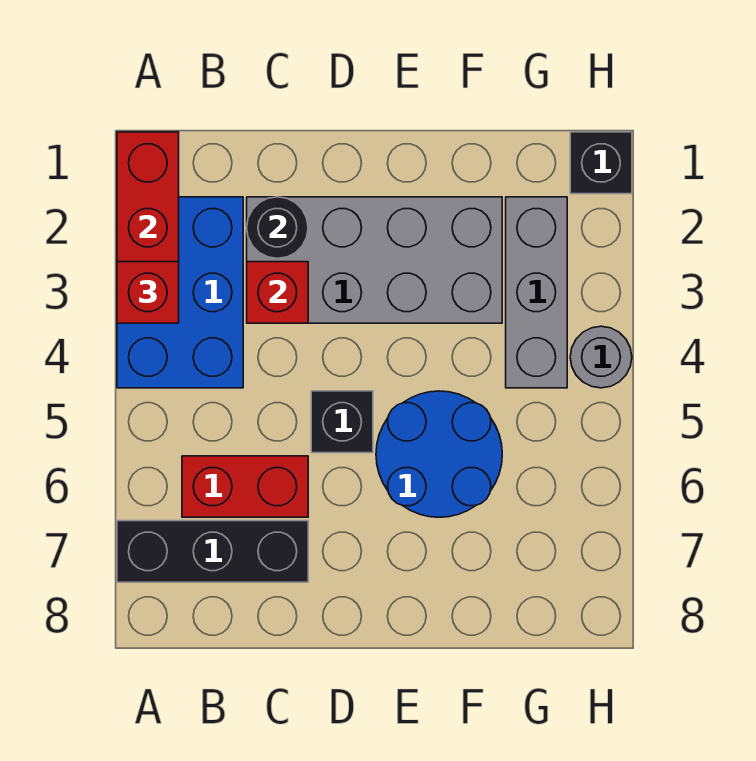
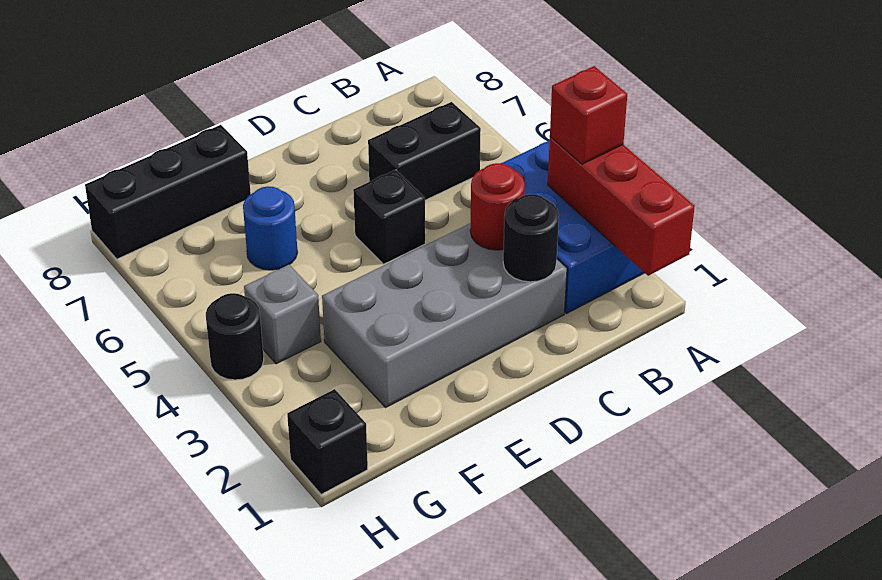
black 1x3 brick [117,521,308,582] -> black 1x3 brick moved to [85,125,251,259]
red 1x2 brick [182,456,308,517] -> black 1x2 brick [368,102,481,200]
red 1x1 brick [247,262,308,323] -> red 1x1 round brick [470,163,525,250]
blue 2x2 round brick [376,391,502,517] -> blue 1x1 round brick [243,186,298,270]
grey 1x3 brick [506,197,567,388] -> grey 1x1 brick [244,265,321,364]
grey 1x1 round brick [570,326,632,388] -> black 1x1 round brick [206,293,264,380]

